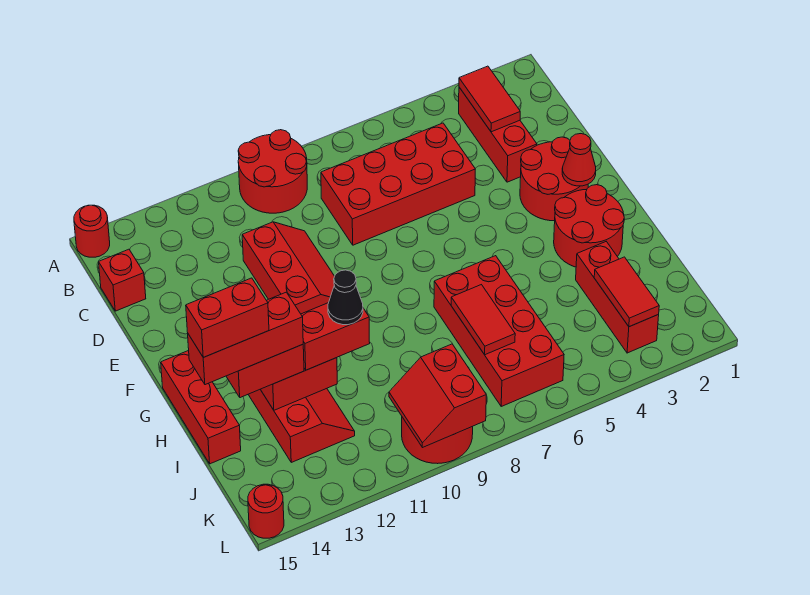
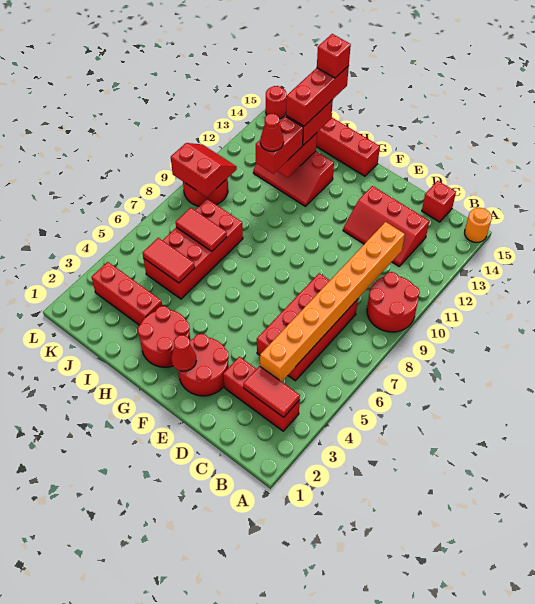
red 1x1 round brick [74,205,110,257] -> orange 1x1 round brick [465,208,492,242]
none -> orange 1x8 brick [260,222,405,382]
red 2x3 slope [242,222,335,314] -> red 2x3 slope moved to [343,186,429,266]
red 2x4 brick [434,256,564,406] -> red 2x4 brick turned to [143,199,243,299]
black 1x1 cone [328,270,363,325] -> red 1x1 cone [260,114,284,151]
red 1x2 brick [186,278,269,357] -> red 1x1 brick [317,34,351,78]
red 1x2 tile [594,257,659,327] -> red 1x2 tile moved to [142,238,195,283]

